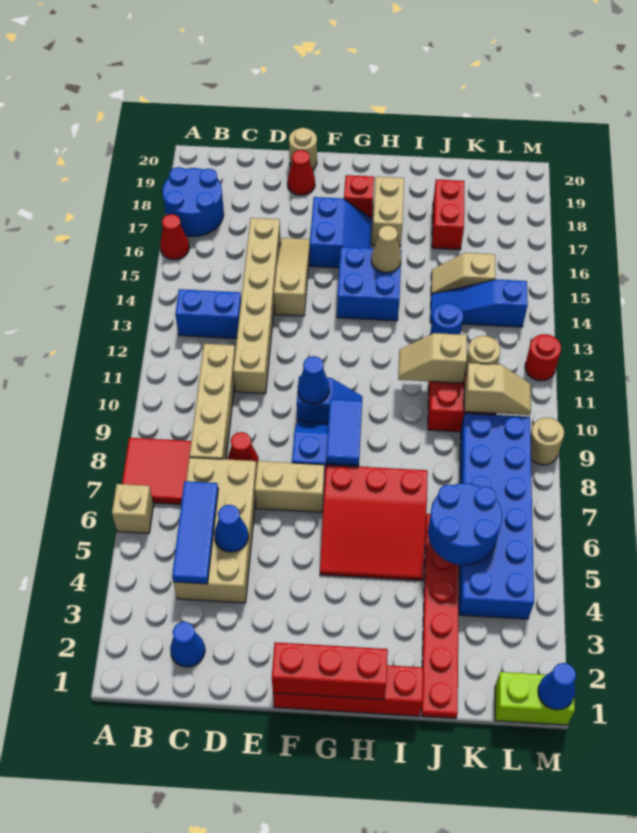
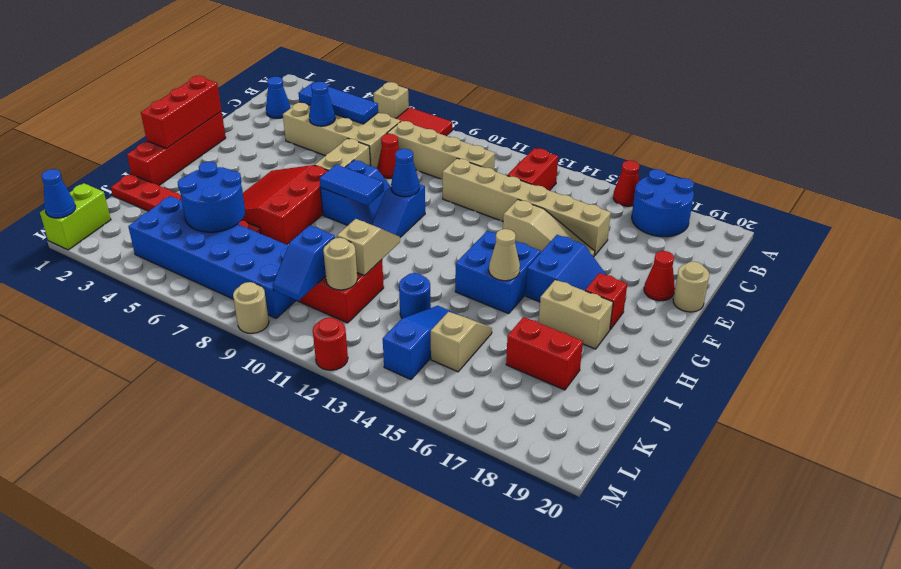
blue 1x2 brick [175,289,241,338] -> red 1x2 brick [507,148,558,191]
blue 2x2 slope [310,197,372,268] -> blue 2x2 slope turned to [526,235,606,302]
tan 1x2 slope [464,363,531,415] -> blue 1x2 slope [273,225,335,301]

